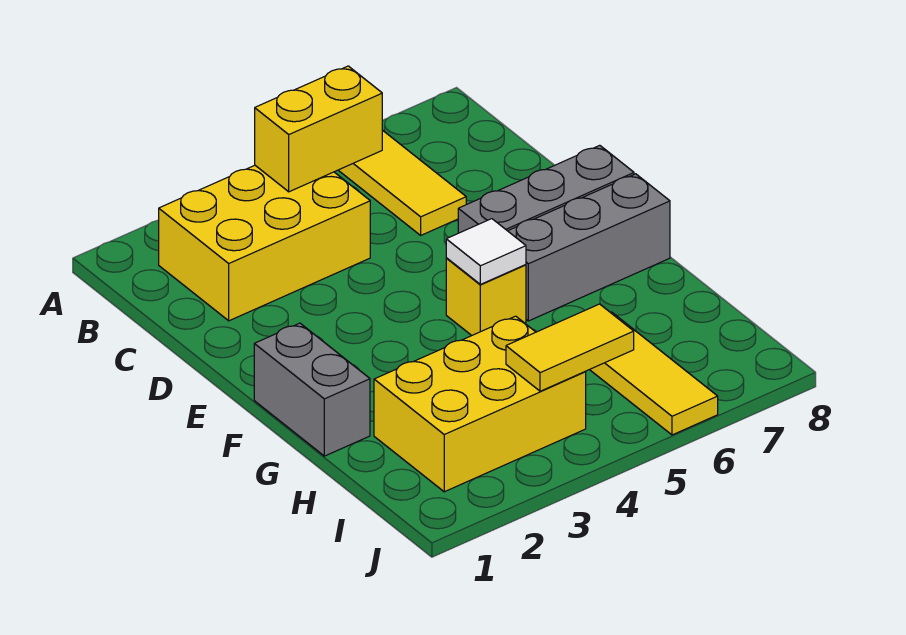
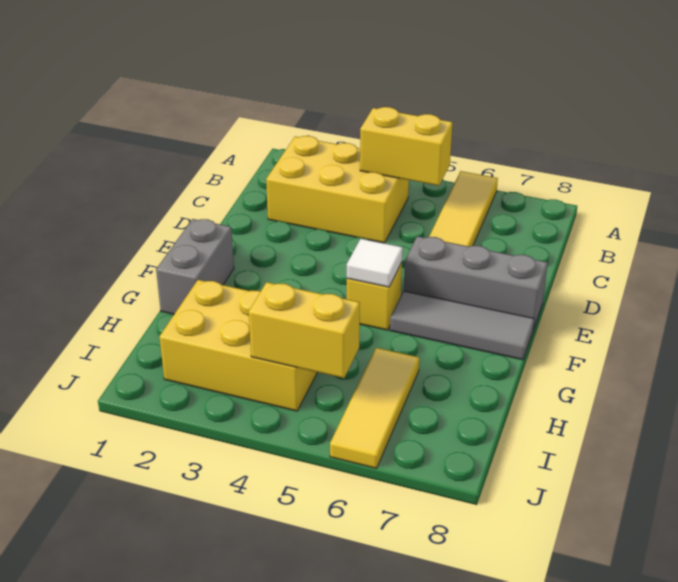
grey 1x3 brick [508,174,670,321] -> grey 1x3 tile [390,291,534,360]
yellow 1x2 tile [506,304,634,391] -> yellow 1x2 brick [249,282,360,378]

